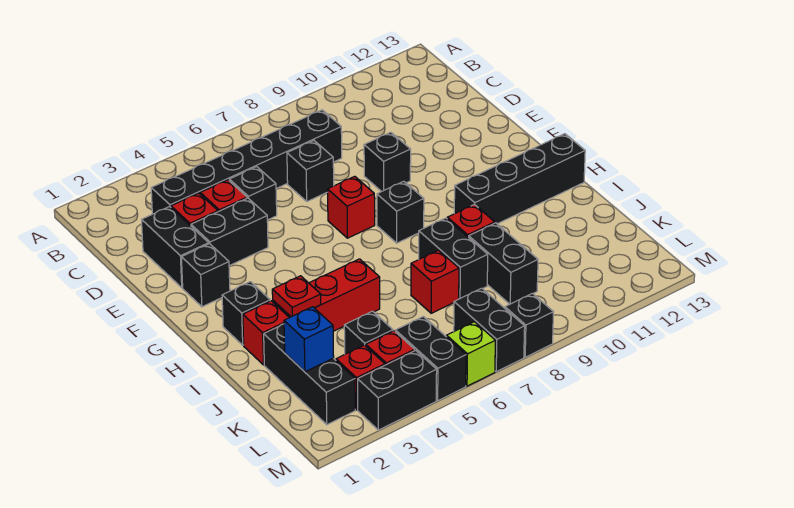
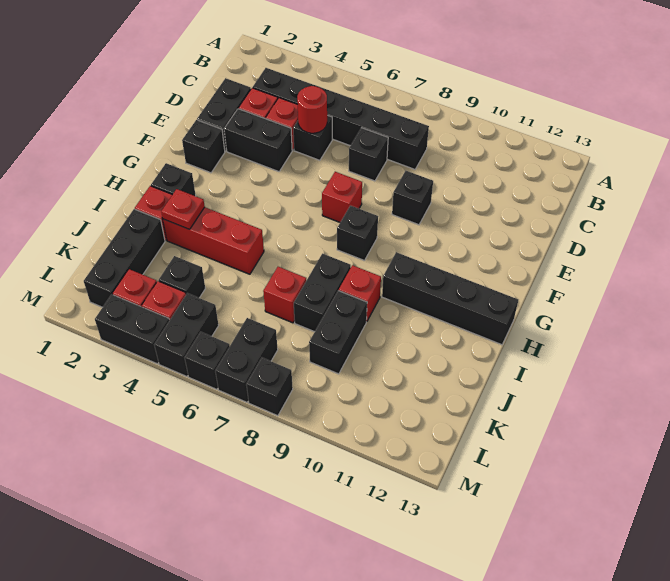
none -> red 1x1 round brick [297,86,327,133]
blue 1x1 brick [284,307,334,372] -> none
lime 1x1 brick [447,322,495,386] -> black 1x1 brick [185,332,230,389]

